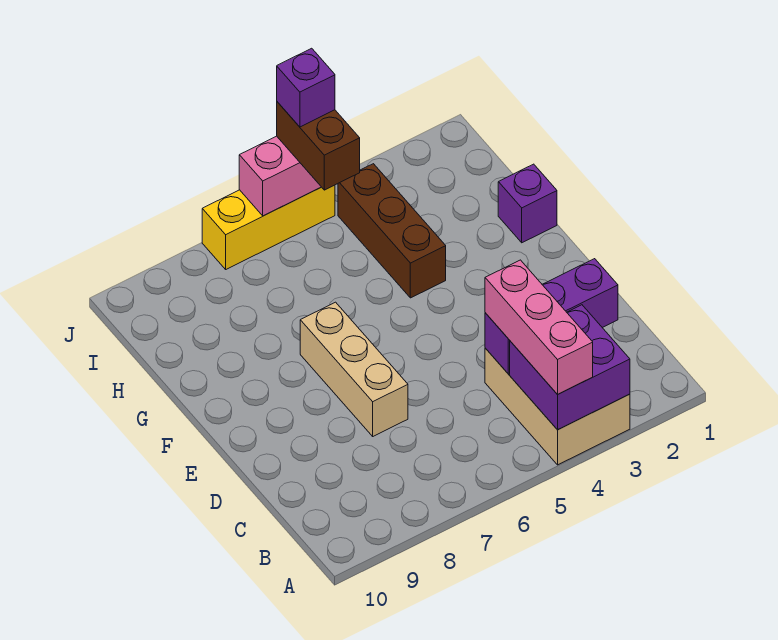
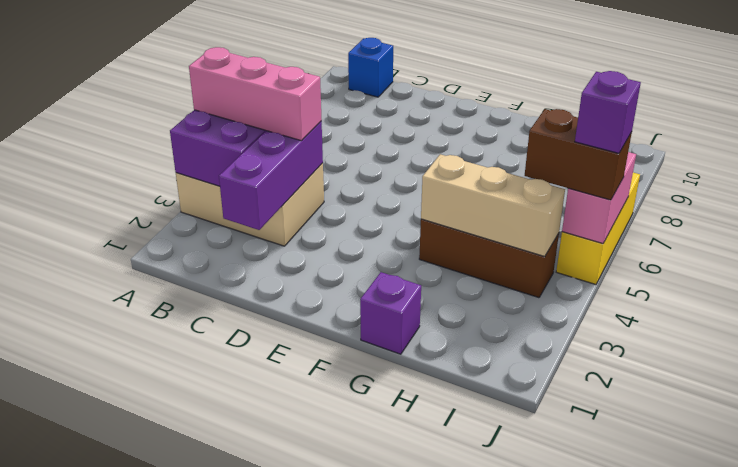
none -> blue 1x1 brick [348,38,393,97]
tan 1x3 brick [300,302,408,436] -> tan 1x3 brick moved to [421,154,565,256]

